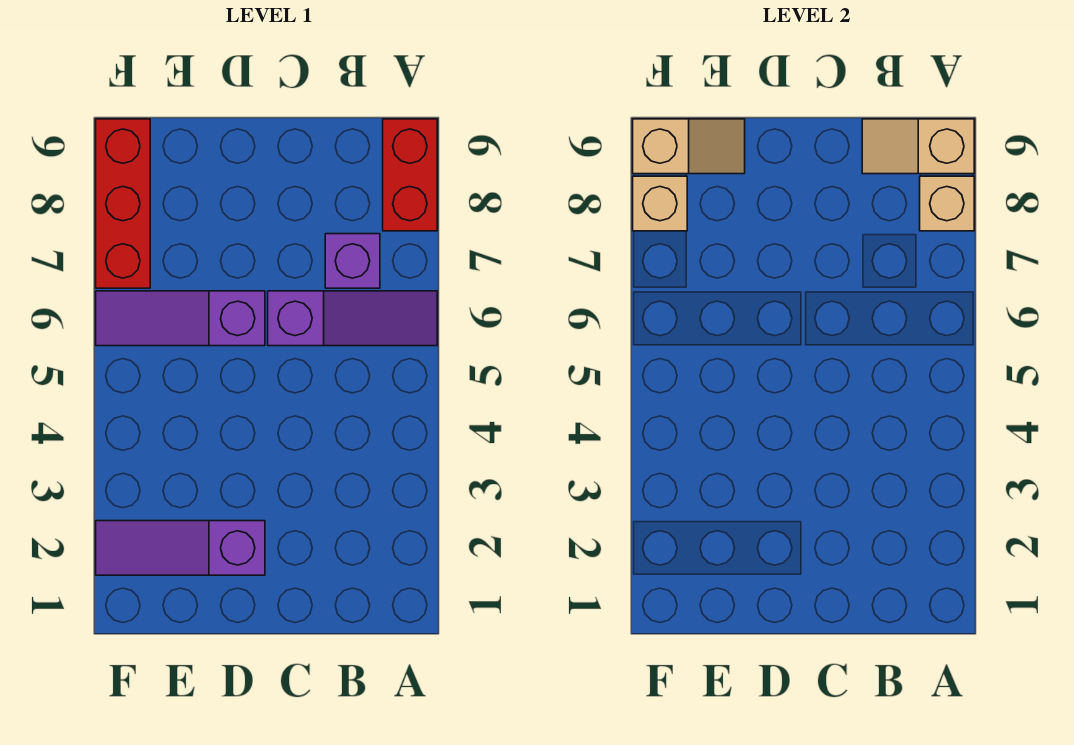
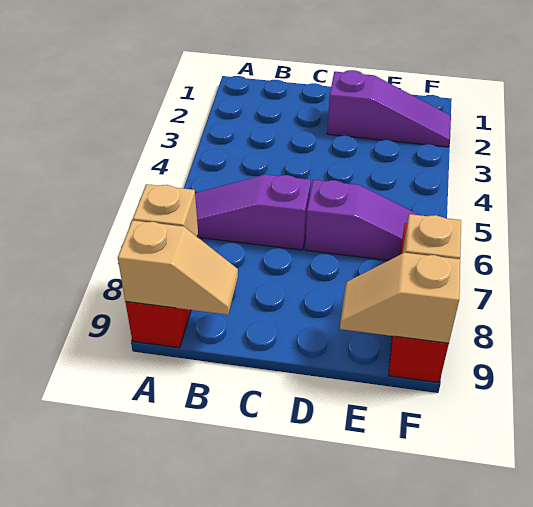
purple 1x1 brick [325,234,380,288] -> none

